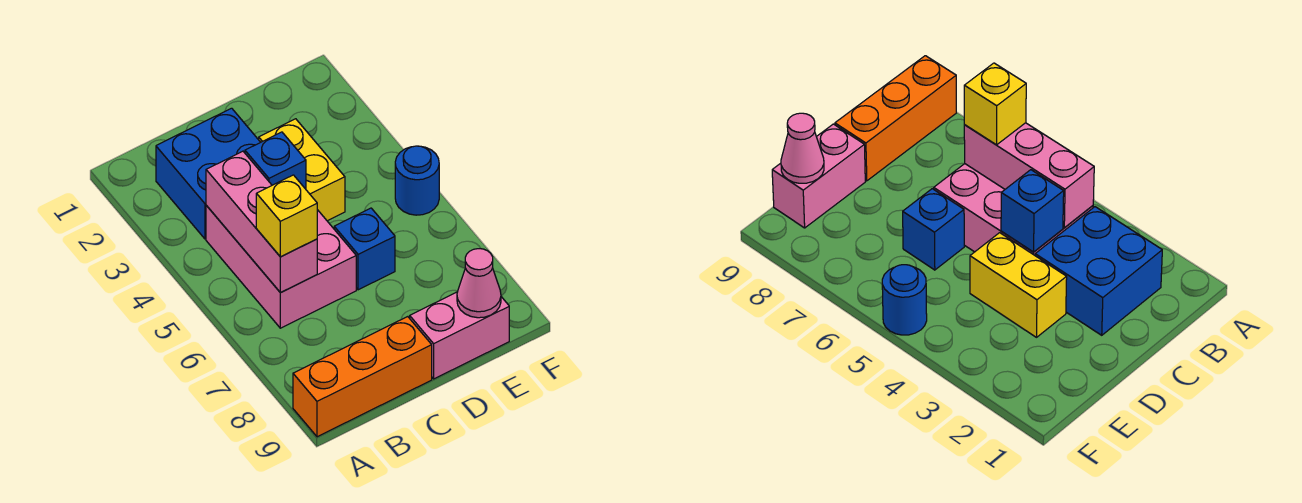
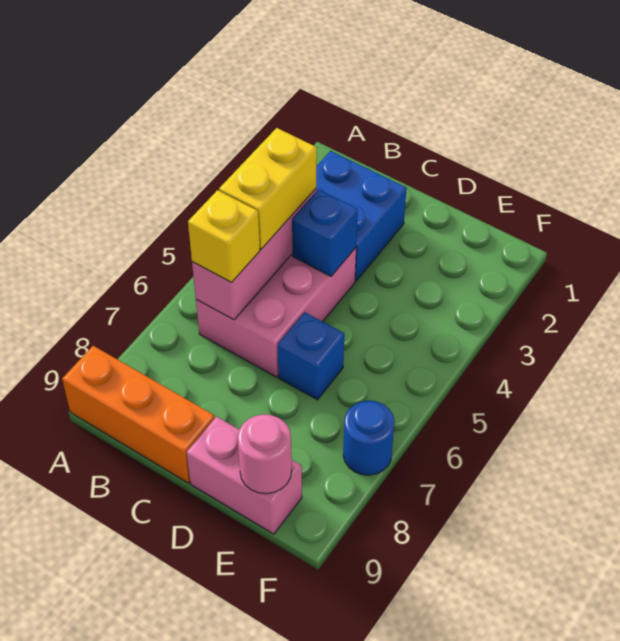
yellow 1x2 brick [259,119,345,221] -> yellow 1x2 brick moved to [219,128,317,249]
pink 1x1 cone [457,249,501,318] -> pink 1x1 round brick [238,414,292,494]
blue 1x1 round brick [395,146,439,215] -> blue 1x1 round brick moved to [343,400,395,475]

